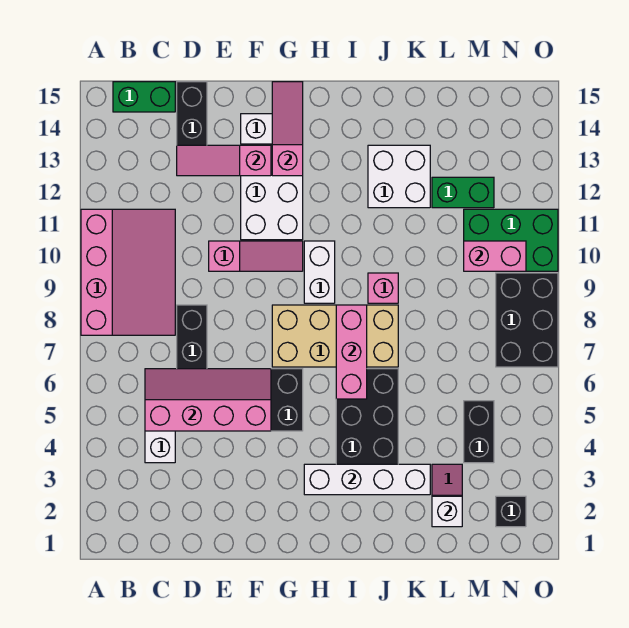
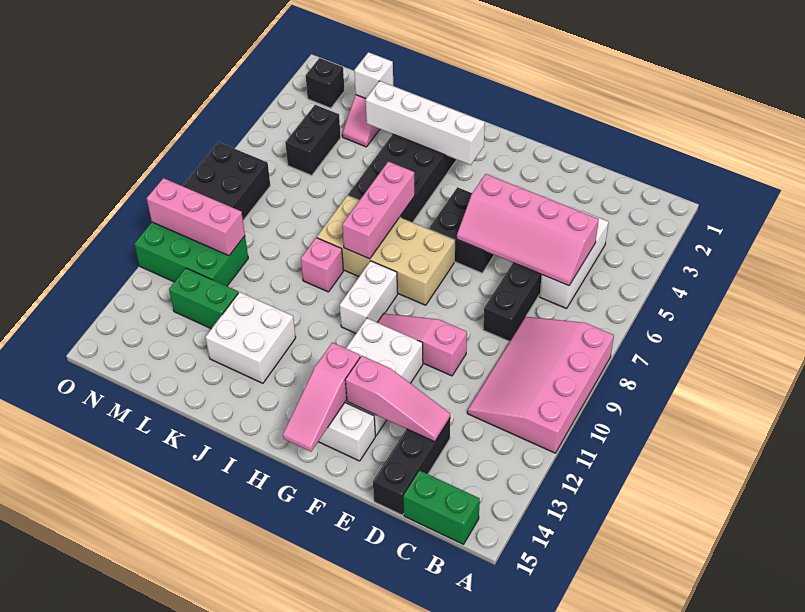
pink 1x2 brick [464,241,526,271] -> pink 1x3 brick [147,178,245,256]

